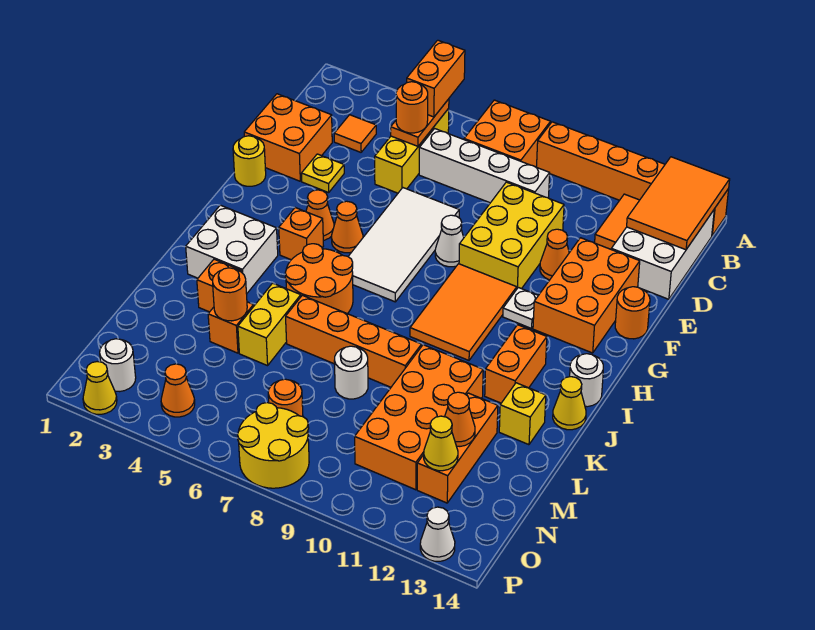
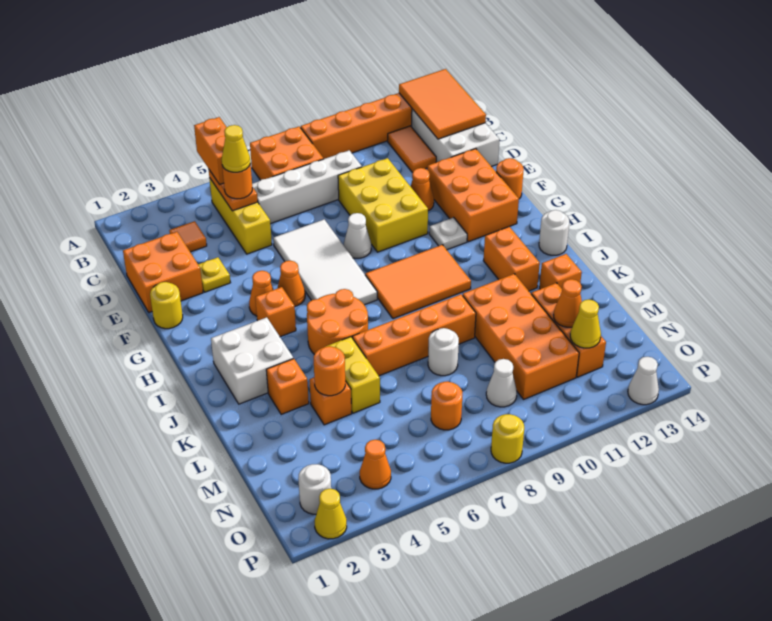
orange 2x3 tile [410,264,517,360] -> orange 2x3 tile turned to [365,245,471,319]
yellow 1x1 cone [553,377,586,430] -> yellow 1x1 cone moved to [222,125,250,172]
yellow 1x1 brick [499,383,546,445] -> orange 1x1 brick [539,254,582,289]
none -> white 1x1 cone [486,359,517,407]
yellow 2x2 round brick [238,403,309,488] -> yellow 1x1 round brick [491,414,524,463]

